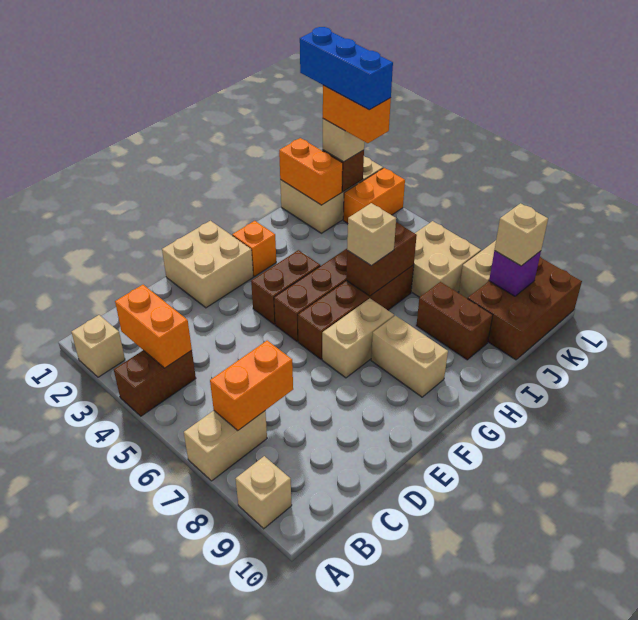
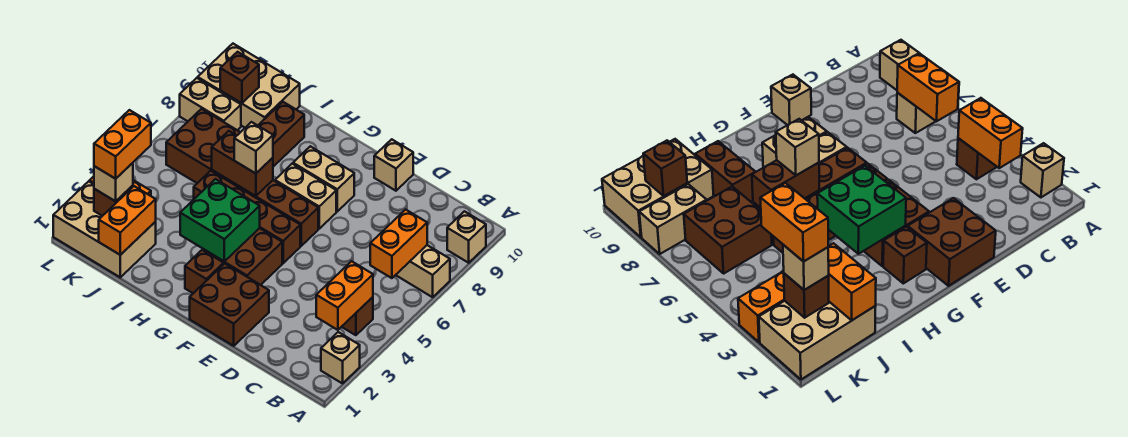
brown 1x2 brick [114,350,196,416] -> brown 1x1 brick [342,297,373,335]
orange 1x2 brick [210,341,293,430] -> orange 1x2 brick turned to [370,210,427,278]
tan 2x2 brick [162,221,253,308] -> brown 2x2 brick [190,264,269,346]
brown 1x2 brick [251,250,320,324] -> brown 2x2 brick [203,228,282,285]
orange 1x1 brick [232,221,276,277] -> brown 1x1 brick [185,250,224,293]
none -> green 2x2 brick [180,179,260,261]
tan 1x2 brick [371,316,448,397] -> tan 1x2 brick turned to [293,146,354,211]
tan 2x2 brick [411,221,481,297] -> brown 2x2 brick [166,109,240,183]
brown 2x3 brick [468,257,582,360] -> tan 2x3 brick [198,44,300,128]
blue 1x3 brick [300,27,393,110] -> none
purple 1x1 brick [489,251,541,296] -> brown 1x1 brick [220,52,259,103]
tan 1x1 brick [495,203,548,266] -> tan 1x1 brick moved to [374,139,413,191]

